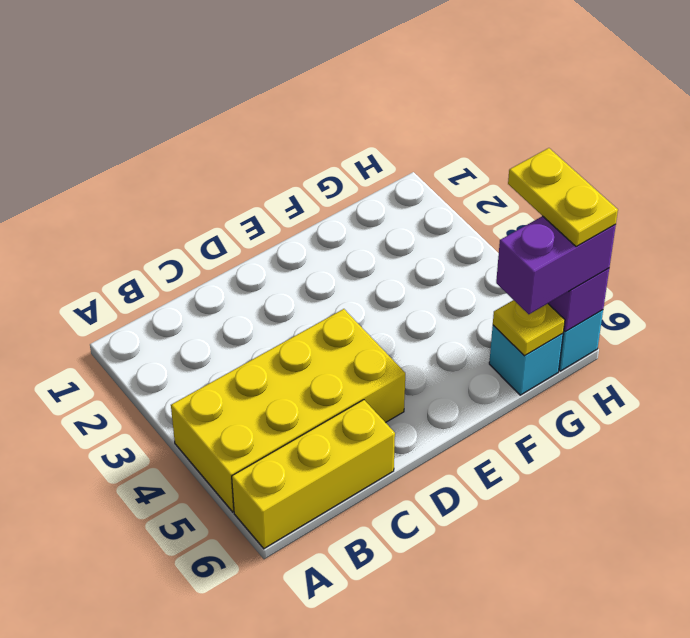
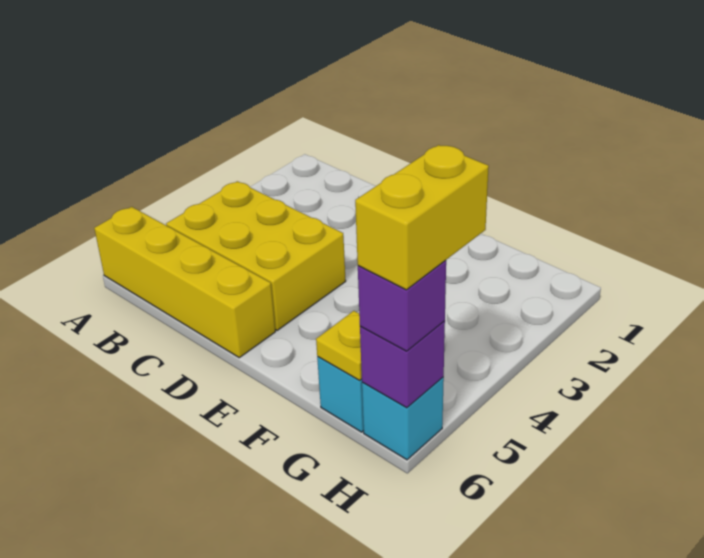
yellow 2x4 brick [171,309,405,512] -> yellow 2x3 brick [166,181,346,330]
yellow 1x3 brick [232,400,395,549] -> yellow 1x4 brick [94,207,275,358]
purple 1x2 brick [496,216,616,314] -> purple 1x1 brick [358,260,446,351]
yellow 1x2 plate [508,148,618,247] -> yellow 1x2 brick [355,145,489,290]

